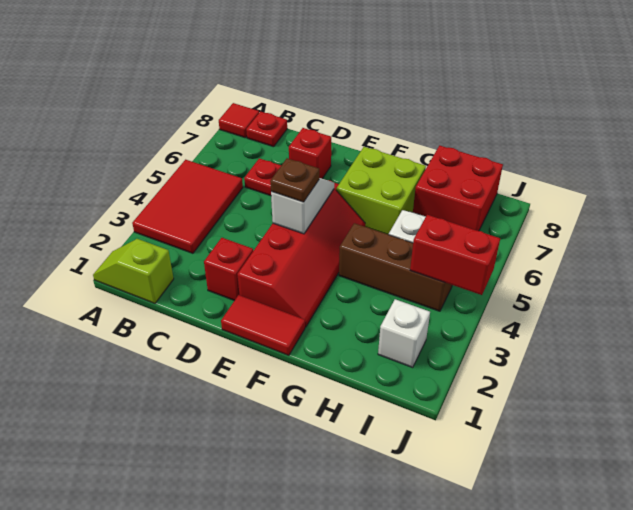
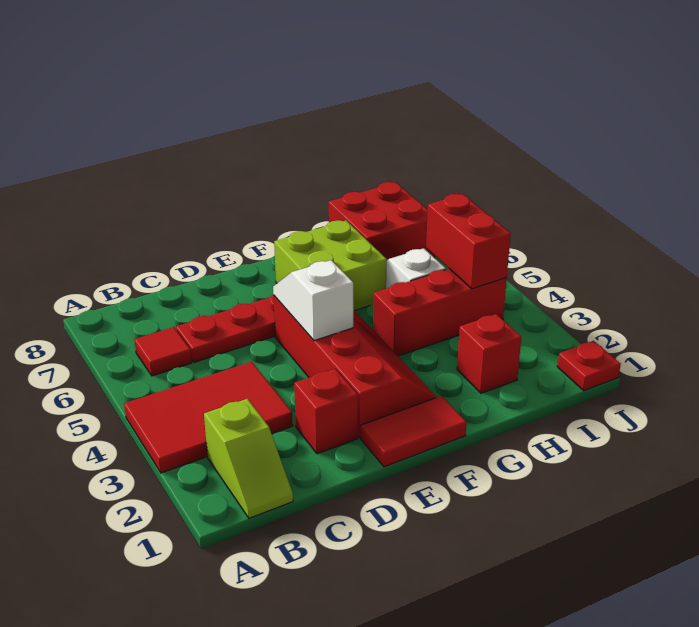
lime 1x2 slope [93,239,174,303] -> lime 1x2 slope turned to [204,399,293,518]
red 2x3 tile [132,160,243,253] -> red 2x3 tile turned to [124,362,293,473]
red 1x1 tile [219,103,259,138] -> red 1x1 tile moved to [134,327,192,376]
red 1x1 plate [246,112,287,147] -> red 1x1 plate moved to [557,341,621,391]
red 1x1 brick [289,128,331,179] -> red 1x1 brick moved to [457,314,521,393]
brown 1x1 plate [270,158,319,202] -> none
brown 1x3 brick [339,223,452,311] -> red 1x3 brick [373,269,507,356]
white 1x1 brick [378,299,430,368] -> none
red 1x2 brick [410,215,500,295] -> red 1x2 brick turned to [426,194,511,289]

